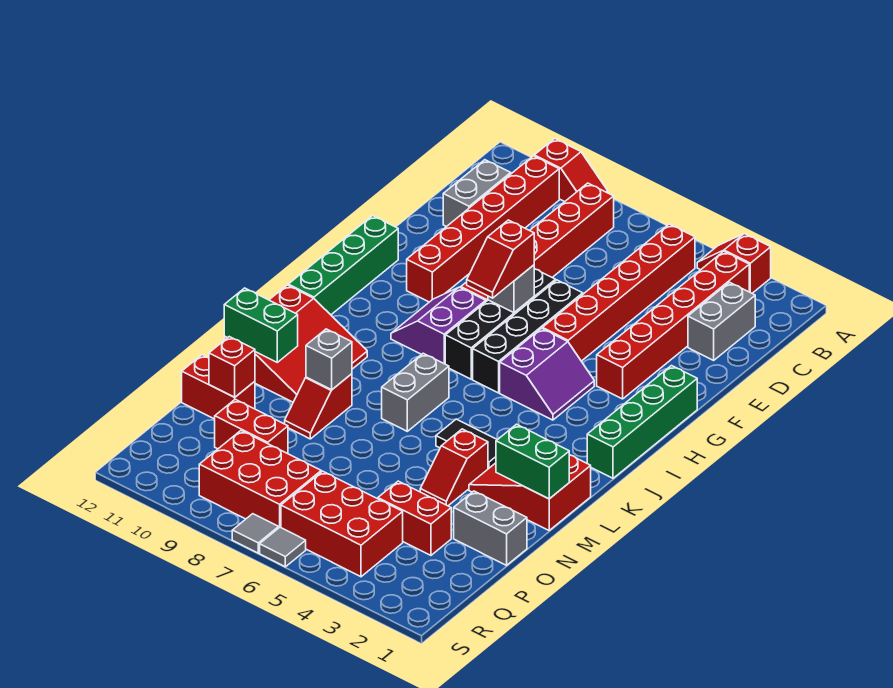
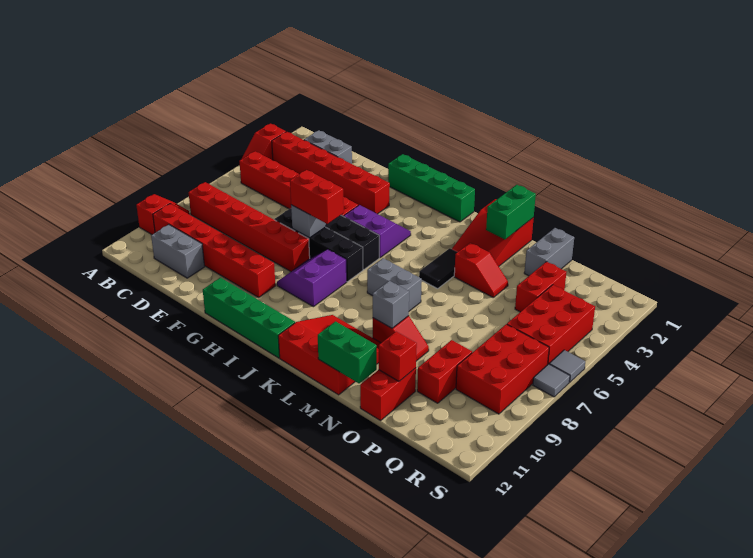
red 1x2 slope [467,220,534,298] -> red 1x2 brick [290,170,344,224]
purple 2x2 slope [391,287,486,364] -> purple 2x2 slope turned to [277,249,347,307]
green 1x2 brick [224,288,298,362] -> green 1x2 brick turned to [318,321,377,383]

